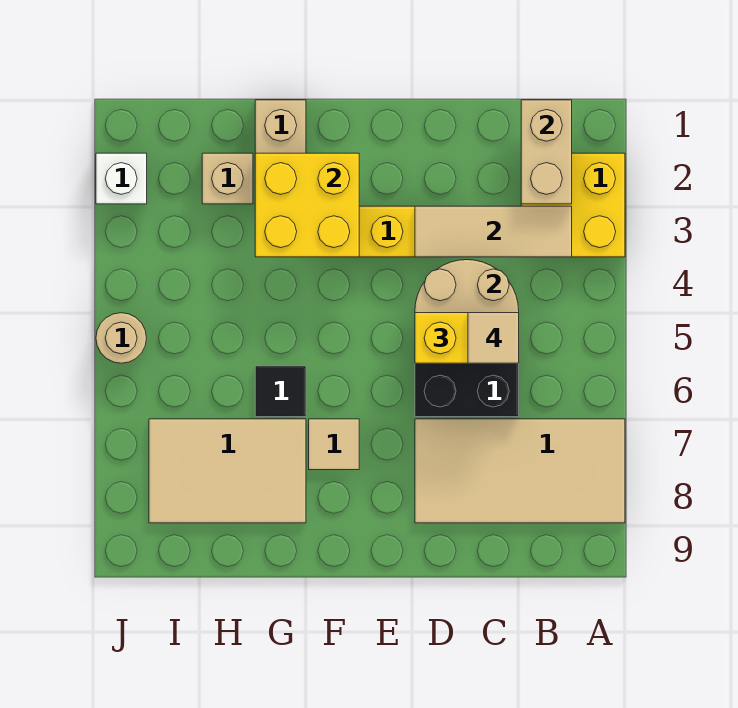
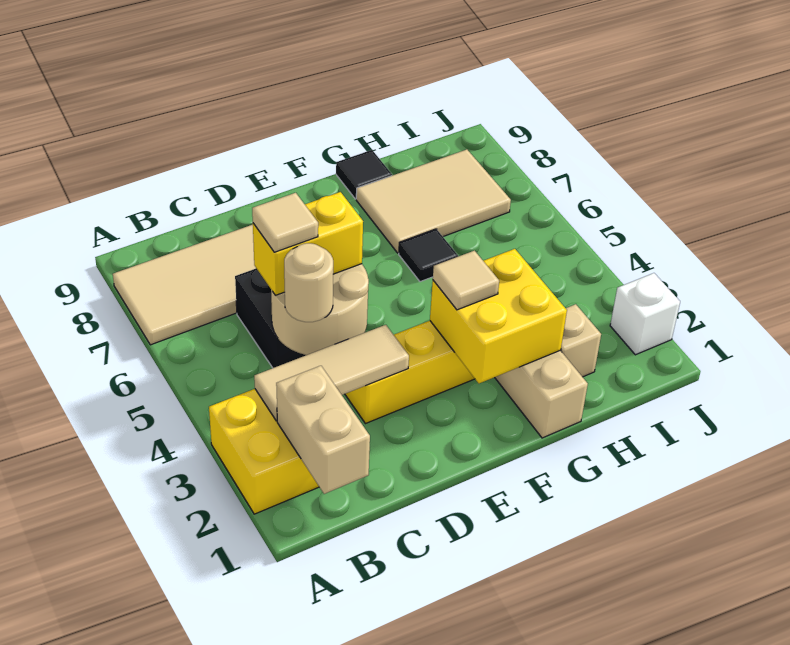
tan 1x1 tile [309,419,359,470] -> tan 1x1 tile moved to [433,251,499,310]
none -> black 1x1 tile [336,150,392,199]
tan 1x1 round brick [96,313,146,363] -> tan 1x1 round brick moved to [284,243,333,322]

